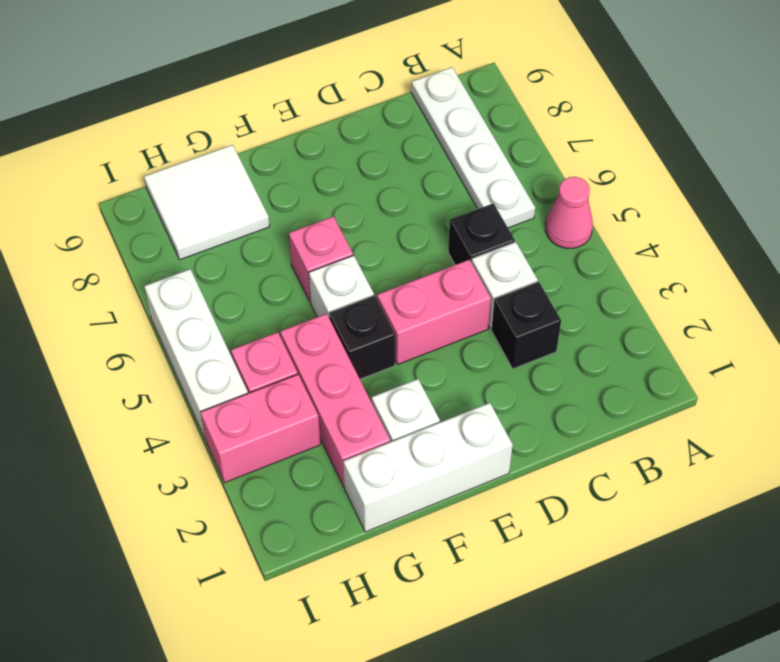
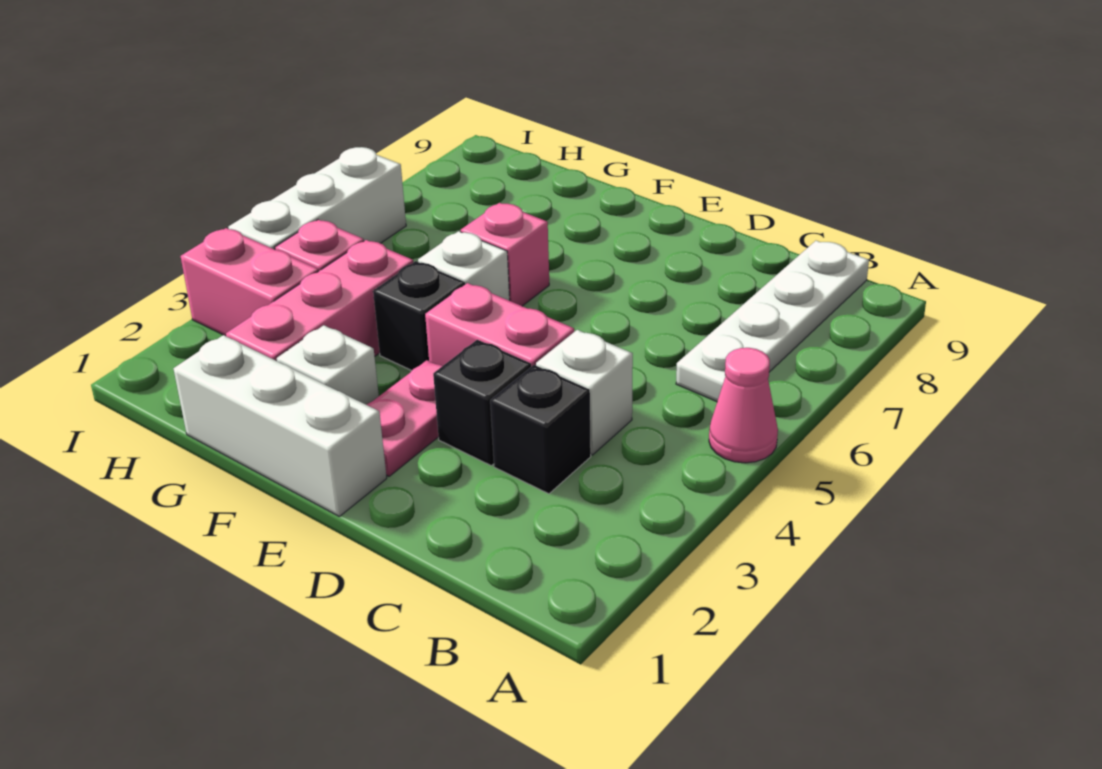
black 1x1 brick [448,203,515,265] -> black 1x1 brick moved to [433,340,531,466]
none -> pink 1x2 plate [367,360,442,476]
white 2x2 tile [144,145,270,260] -> none

